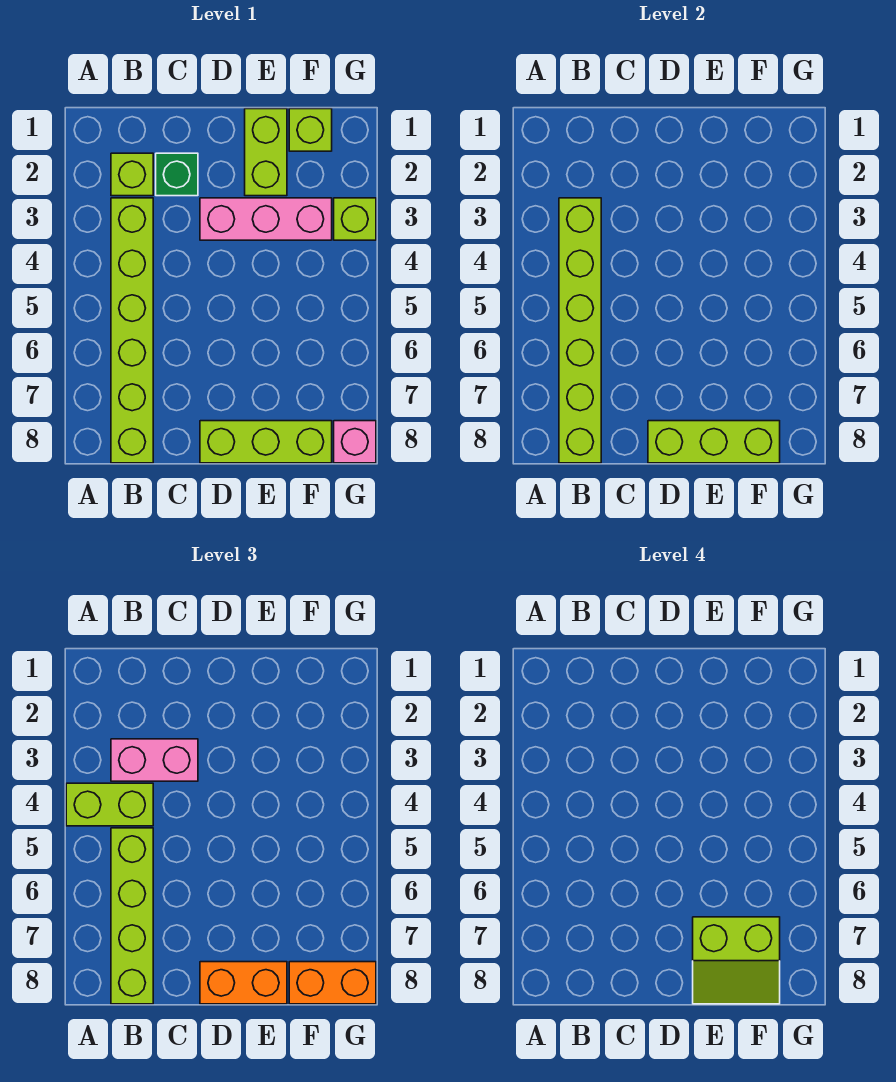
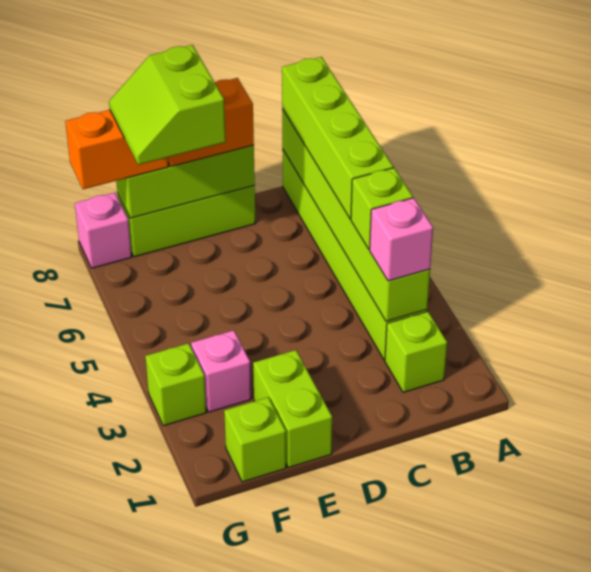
lime 1x2 brick [66,783,153,826] -> lime 1x1 brick [351,168,413,249]
pink 1x2 brick [111,739,198,781] -> pink 1x1 brick [370,198,433,281]
green 1x1 brick [156,153,198,196] -> none
pink 1x3 brick [200,198,332,240] -> pink 1x1 brick [191,330,251,412]
lime 2x2 slope [693,917,780,1004] -> lime 2x2 slope turned to [109,45,226,165]

